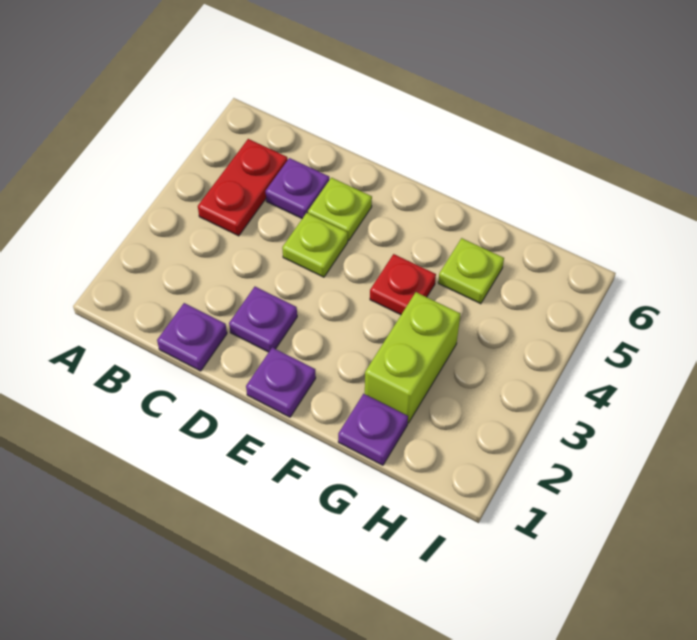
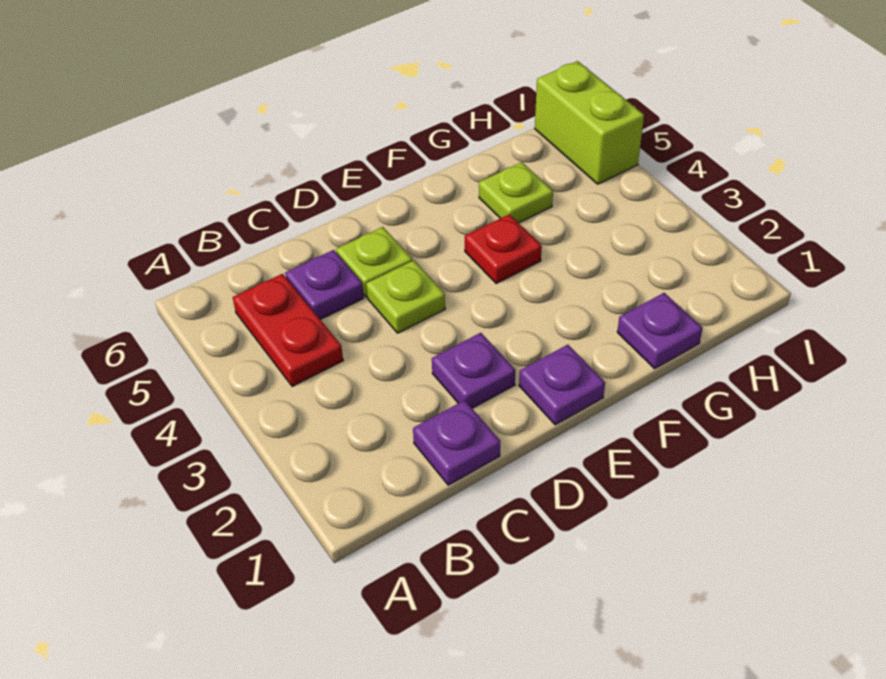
lime 1x2 brick [365,292,460,423] -> lime 1x2 brick moved to [535,61,644,184]

